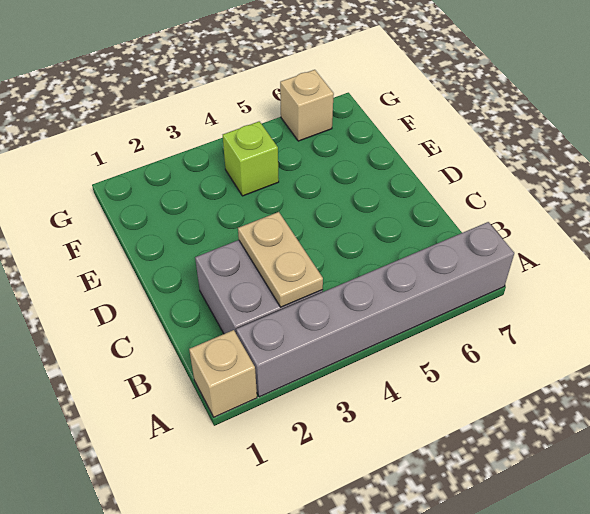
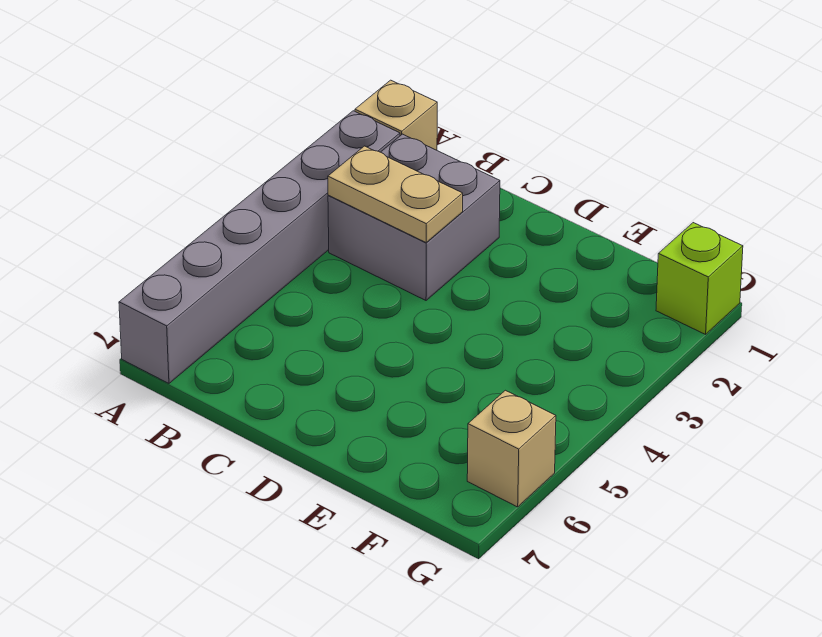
lime 1x1 brick [223,121,279,196] -> lime 1x1 brick moved to [656,223,743,334]

